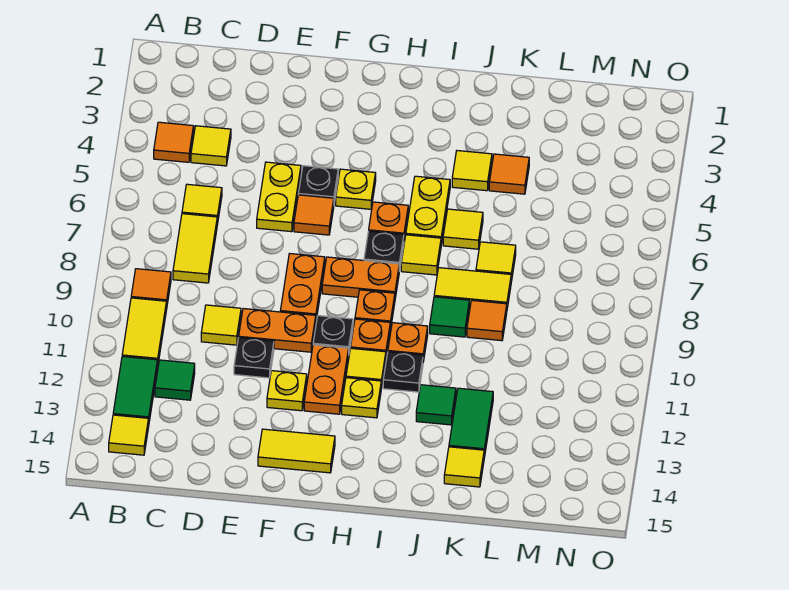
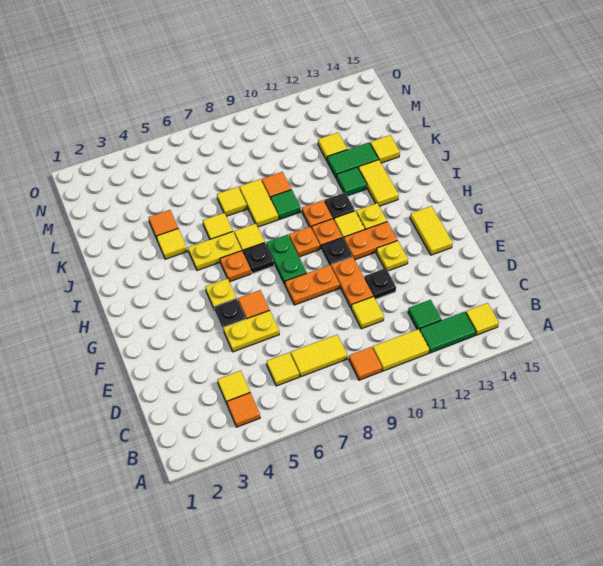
orange 1x2 plate [322,257,399,298] -> green 1x2 plate [266,235,307,284]
none -> yellow 1x2 tile [358,160,399,206]
none -> yellow 1x1 tile [318,133,347,160]

